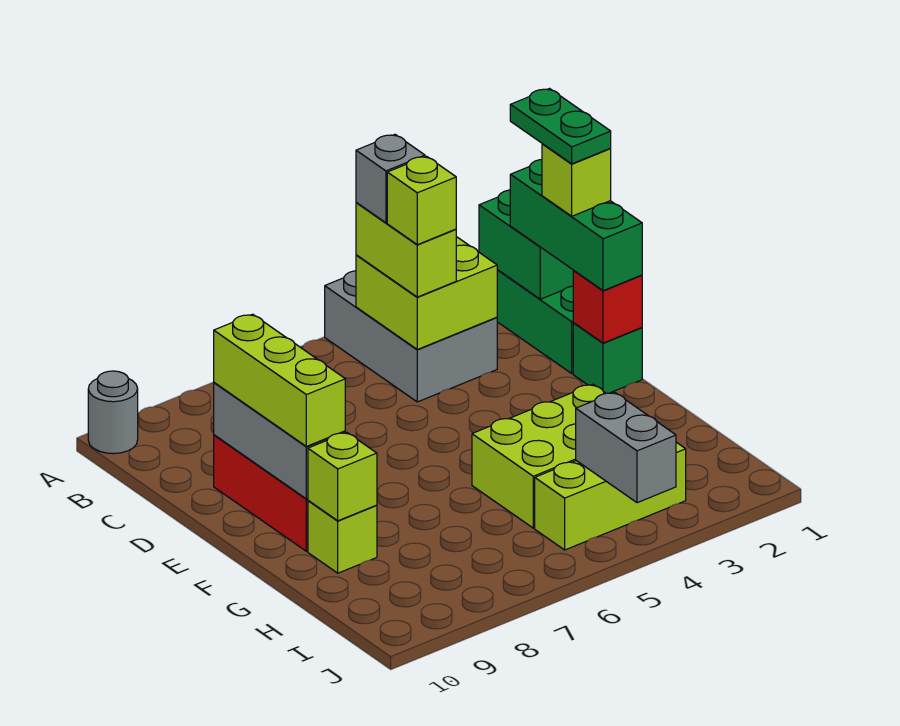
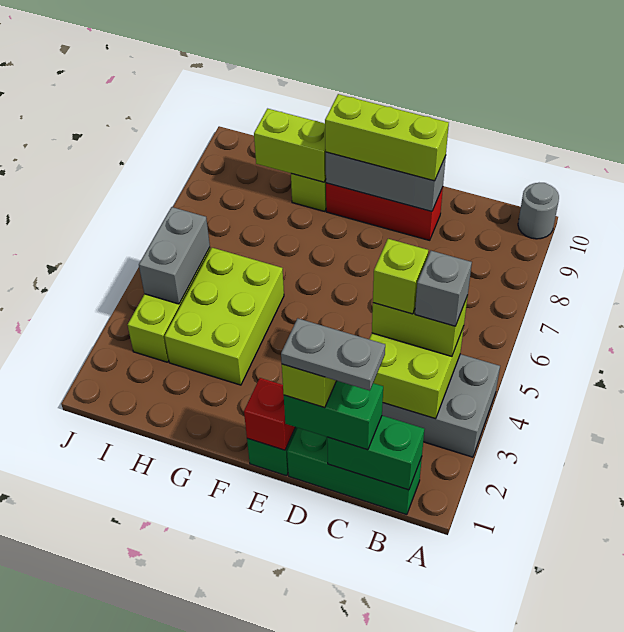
green 1x3 brick [510,159,642,291] -> green 1x2 brick [284,381,383,450]
green 1x2 plate [510,89,611,164] -> grey 1x2 plate [281,318,385,391]
lime 1x1 brick [308,432,377,521] -> lime 1x2 brick [254,109,326,182]
grey 1x2 brick [576,392,676,503] -> grey 1x2 brick turned to [139,207,210,304]

